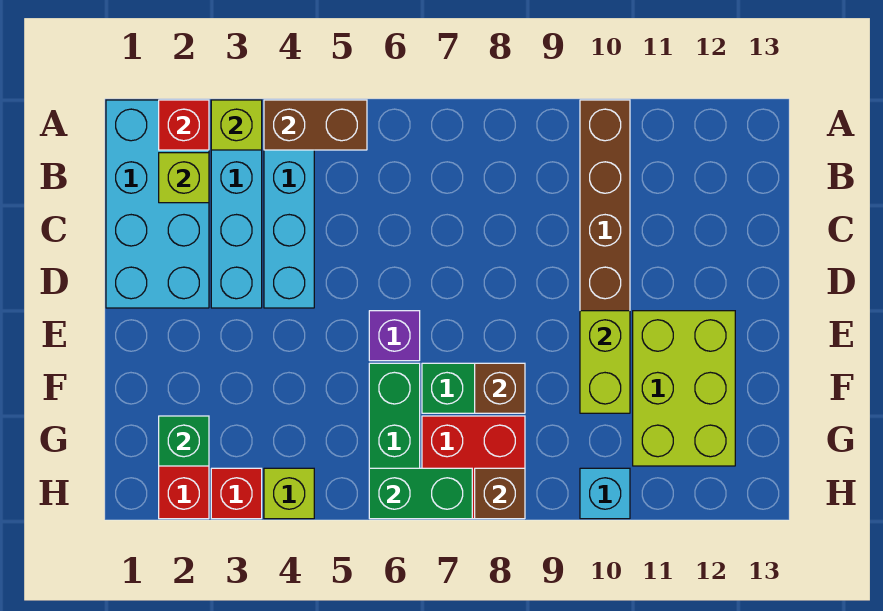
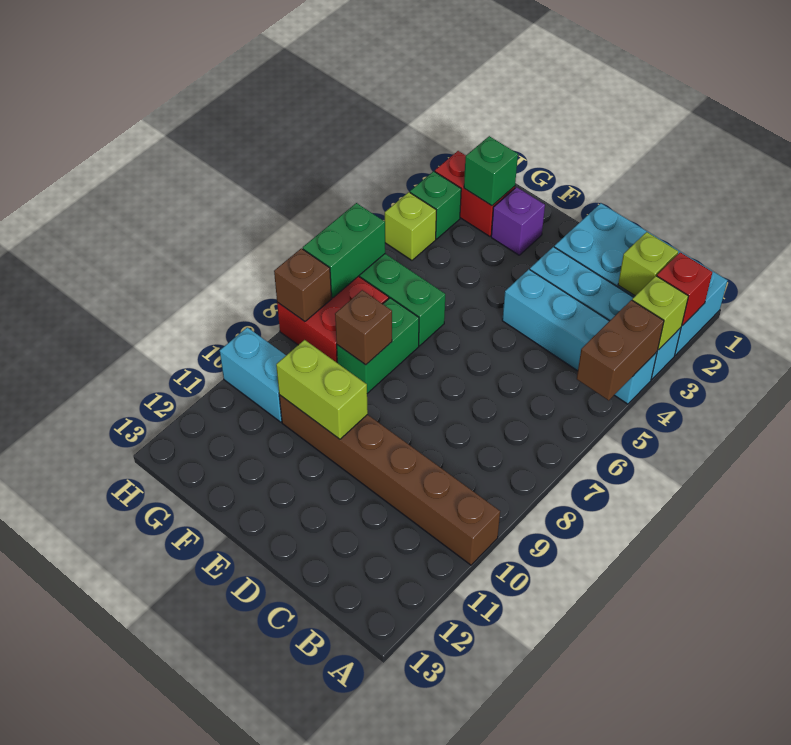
purple 1x1 brick [369,311,420,361] -> purple 1x1 brick moved to [491,187,545,255]
lime 2x3 brick [633,311,735,466] -> none
red 1x1 brick [211,468,262,519] -> green 1x1 brick [410,171,461,239]
cyan 1x1 brick [580,468,630,519] -> cyan 1x2 brick [220,327,286,422]

